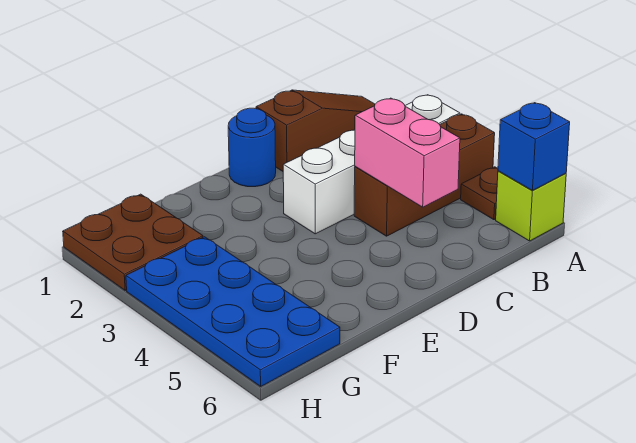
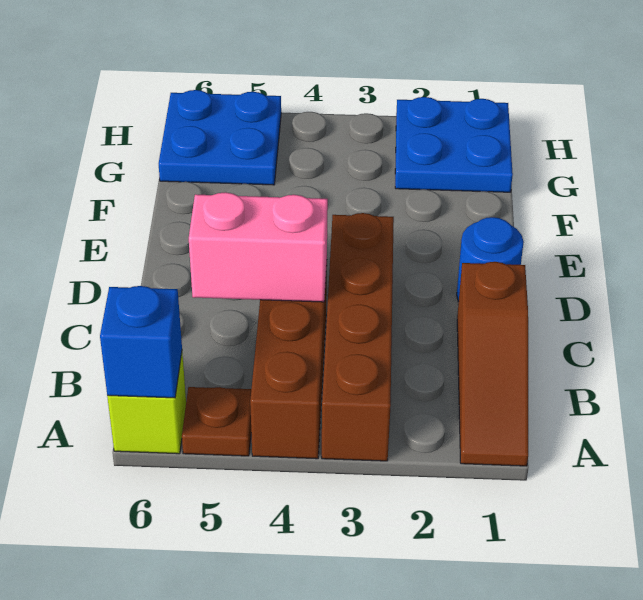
white 1x4 brick [283,95,460,234] -> brown 1x4 brick [322,213,394,461]
brown 2x2 plate [63,194,203,290] -> blue 2x2 plate [395,97,513,192]
blue 2x4 plate [126,237,340,386] -> blue 2x2 plate [159,90,281,185]

